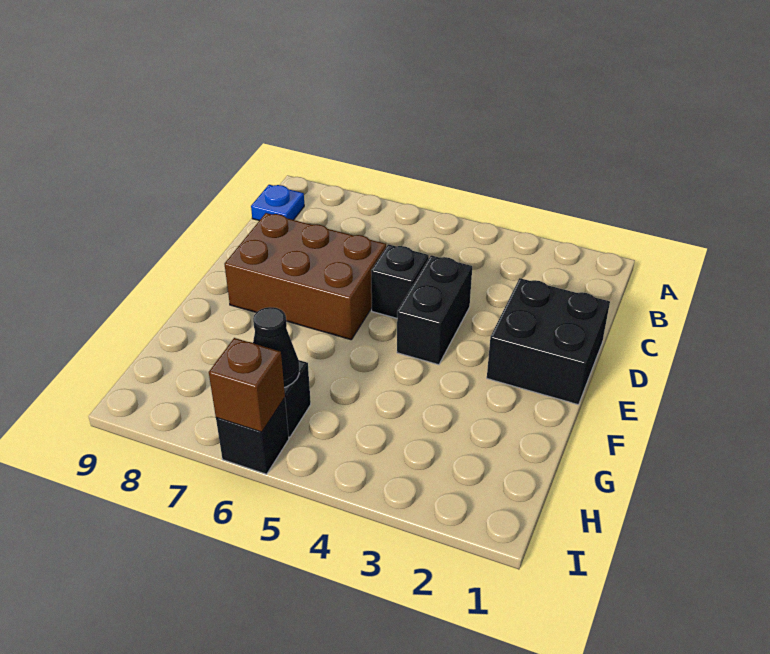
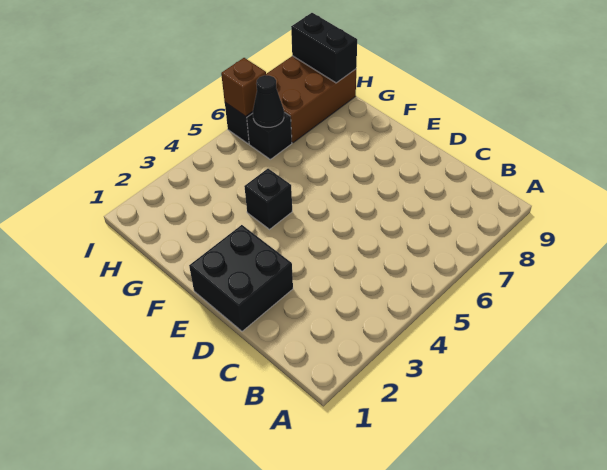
blue 1x1 plate [251,185,304,221] -> none
black 1x2 brick [397,255,472,365] -> black 1x2 brick moved to [291,13,357,83]
black 1x1 brick [371,244,429,318] -> black 1x1 brick moved to [244,169,292,229]
brown 2x3 brick [225,213,386,340] -> brown 2x3 brick moved to [266,56,356,143]

